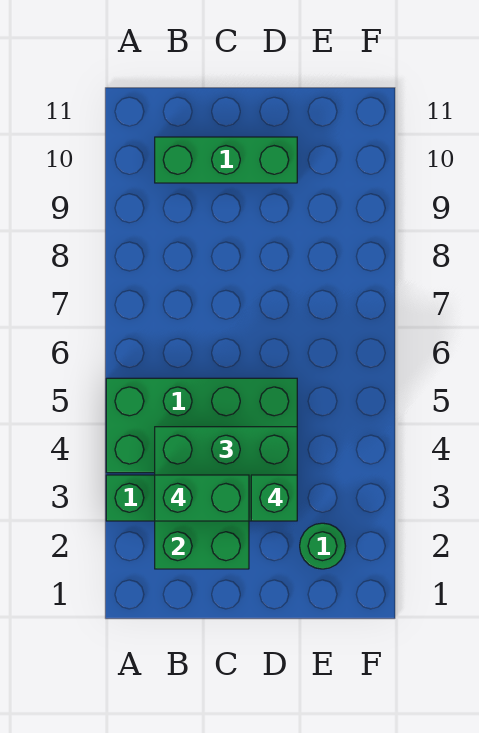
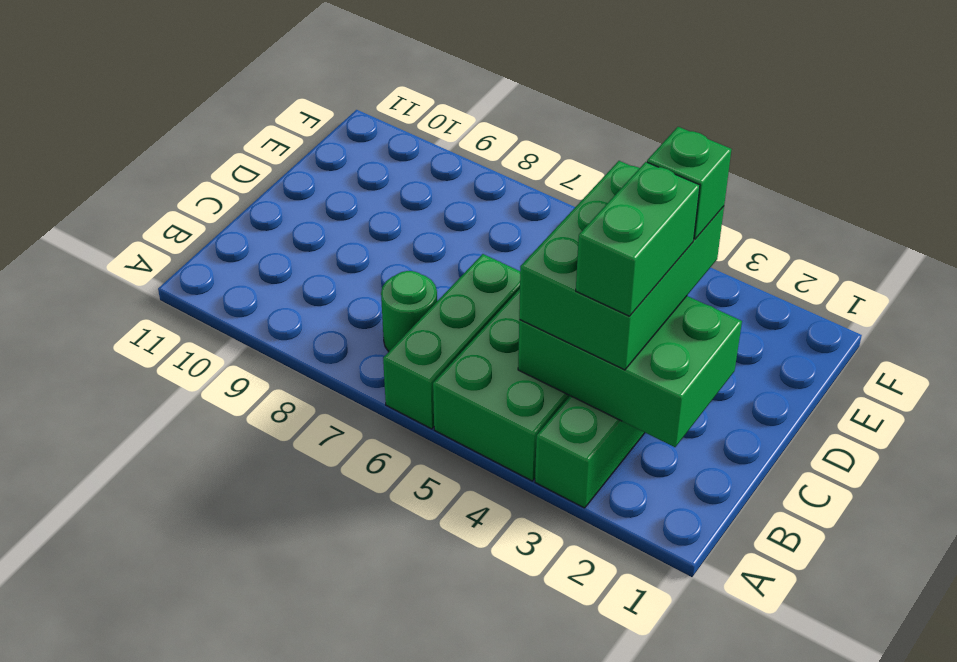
green 1x3 brick [155,137,297,183] -> green 1x3 brick moved to [383,254,520,429]
green 1x1 round brick [300,523,345,569] -> green 1x1 round brick moved to [381,271,437,352]

